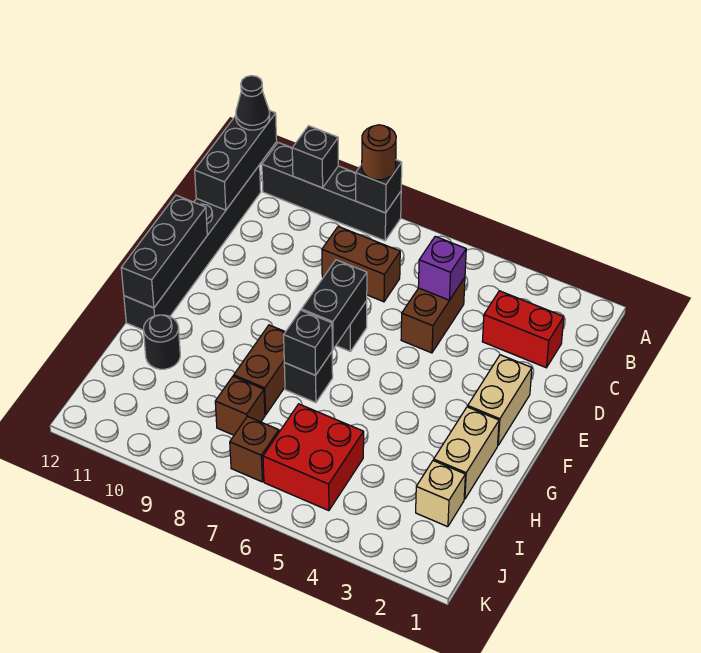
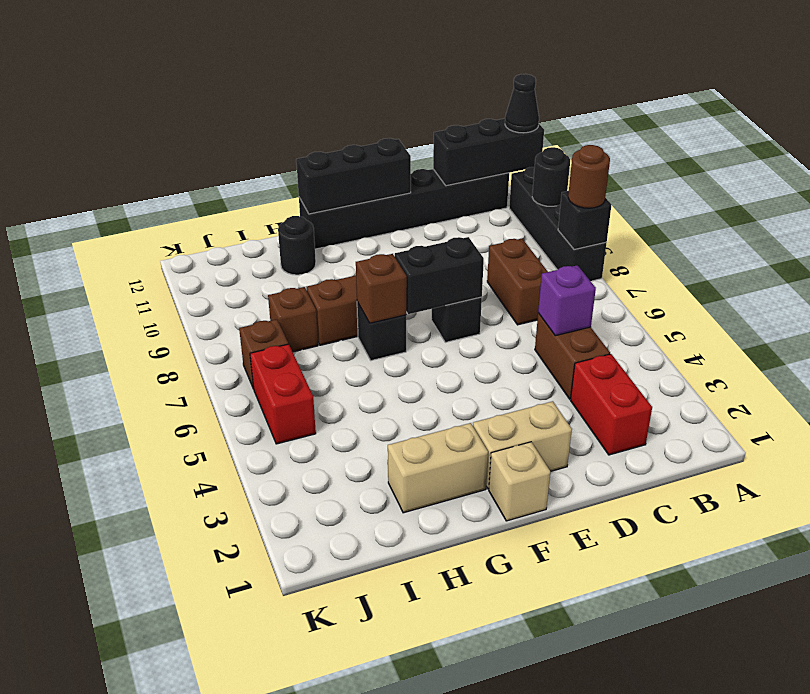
black 1x1 brick [292,126,338,188] -> black 1x1 round brick [532,147,570,206]
brown 1x2 brick [401,278,465,353] -> brown 1x2 brick turned to [535,313,610,399]
black 1x1 brick [284,310,332,375] -> brown 1x1 brick [356,254,407,323]
tan 1x1 brick [416,461,465,527] -> tan 1x1 brick moved to [489,442,551,521]
red 2x2 brick [263,404,364,511] -> red 1x2 brick [250,344,316,444]

